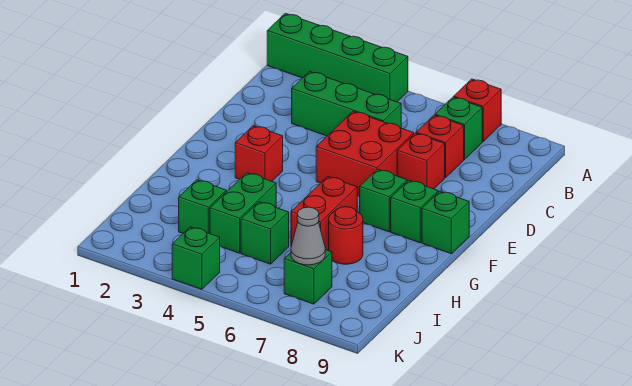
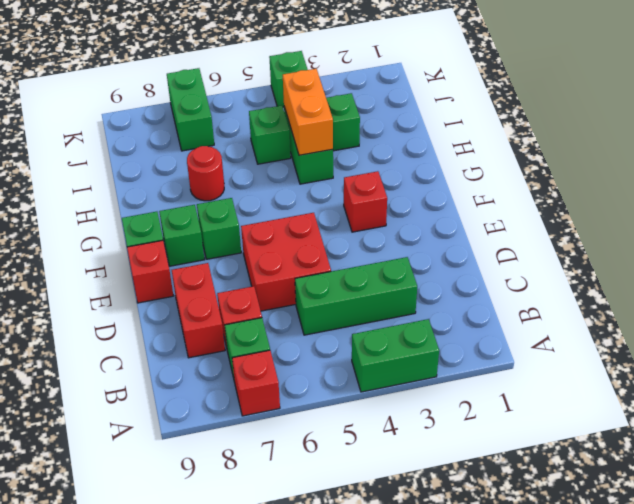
green 1x4 brick [267,13,408,102] -> green 1x2 brick [352,319,439,392]
red 1x1 brick [397,133,445,189] -> red 1x1 brick moved to [127,240,173,303]
red 1x2 brick [291,177,357,250] -> red 1x2 brick moved to [172,263,225,358]
none -> orange 1x2 brick [283,69,333,155]
green 1x1 brick [284,250,332,304] -> green 1x2 brick [167,68,214,151]
grey 1x1 cone [291,207,325,265] -> none

